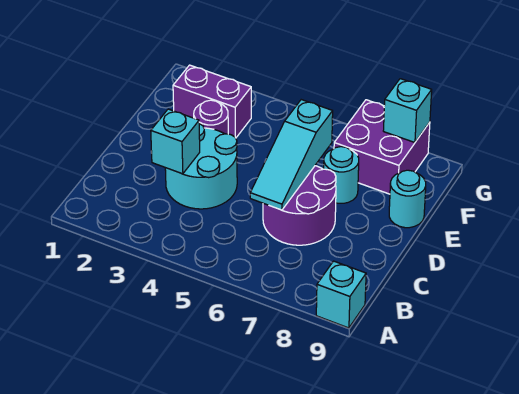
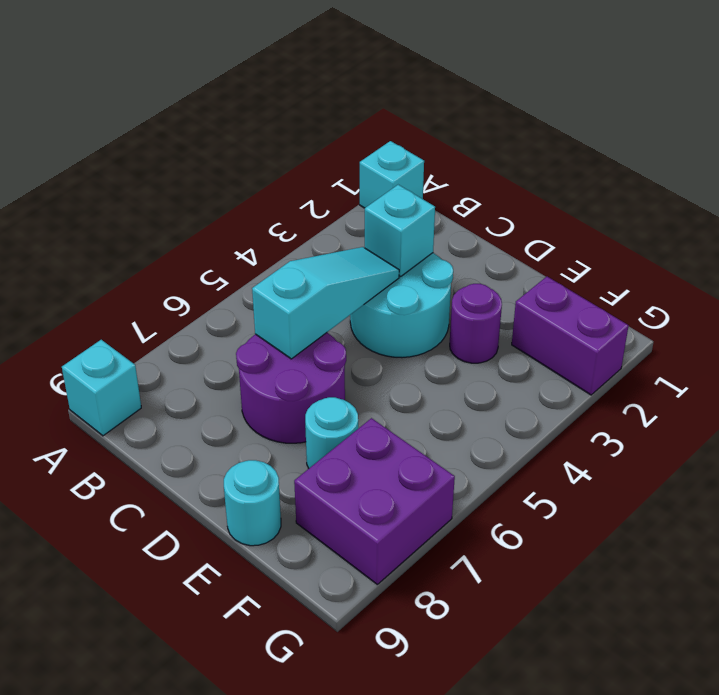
cyan 1x3 slope [250,100,333,210] -> cyan 1x3 slope turned to [252,247,399,359]
purple 1x2 brick [173,65,251,138] -> purple 1x2 brick turned to [512,277,629,395]
cyan 1x1 brick [383,79,432,142] -> cyan 1x1 brick moved to [360,141,424,208]

